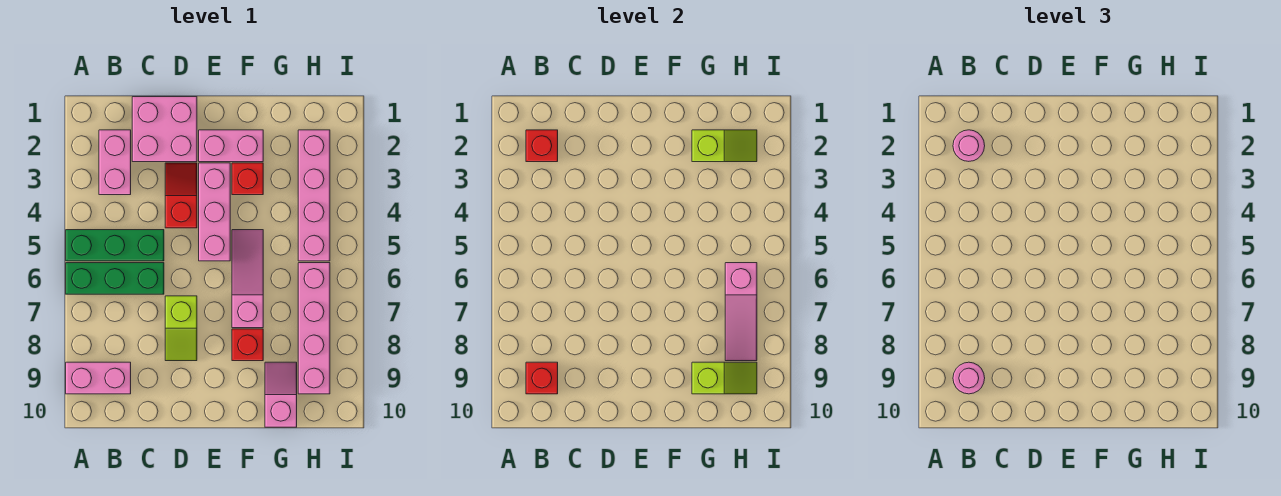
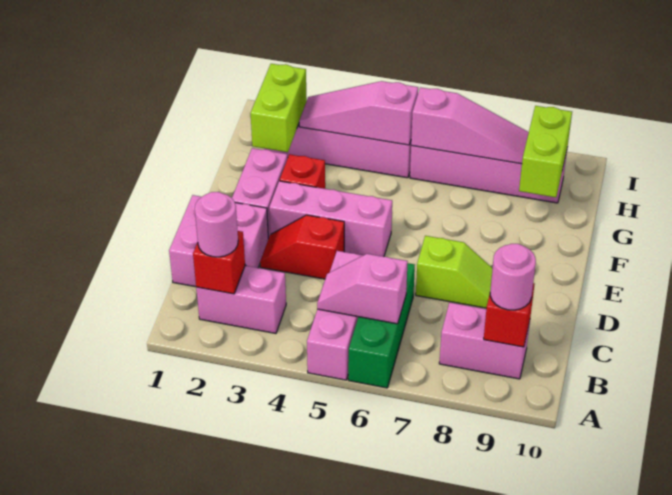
green 1x3 brick [66,230,164,261] -> pink 1x3 brick [307,251,363,380]
pink 1x2 brick [66,362,131,394] -> pink 1x2 brick turned to [439,302,530,379]
pink 1x3 slope [232,230,263,328] -> pink 1x3 slope moved to [299,81,418,145]
red 1x1 brick [232,329,263,361] -> none
lime 1x2 slope [692,130,757,162] -> lime 1x2 brick [251,64,307,152]
pink 1x2 slope [265,362,297,427] -> pink 1x2 slope moved to [317,254,408,324]
lime 1x2 slope [692,362,757,394] -> lime 1x2 brick [519,106,572,197]

